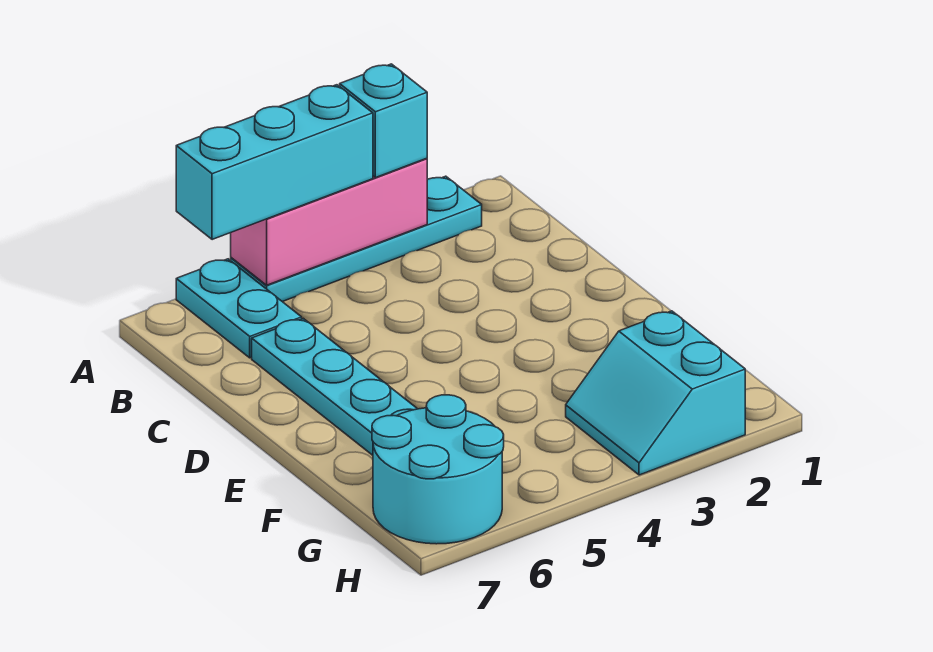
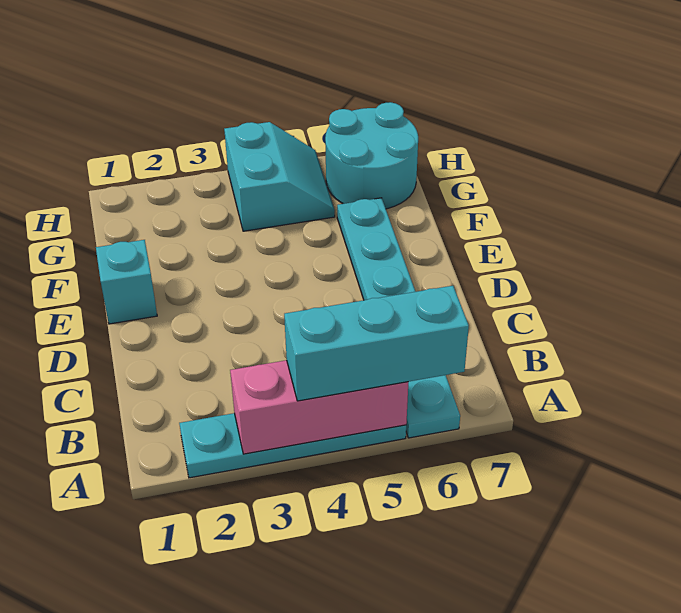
cyan 1x1 brick [340,64,427,178] -> cyan 1x1 brick moved to [96,240,157,324]
cyan 2x2 slope [566,311,745,475] -> cyan 2x2 slope moved to [224,122,335,231]

